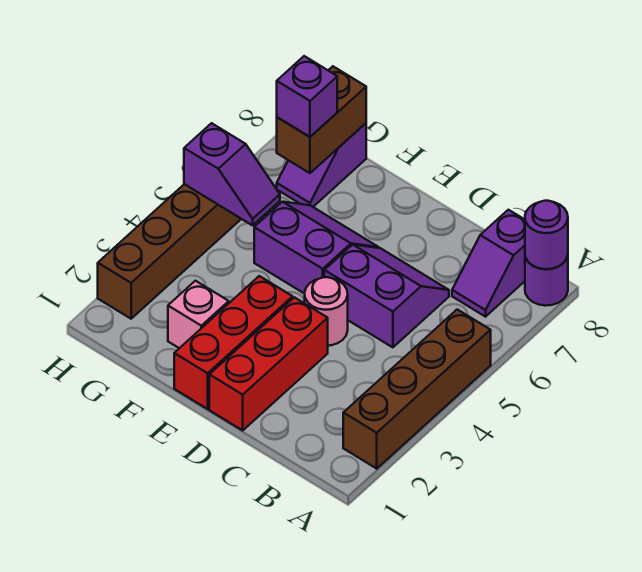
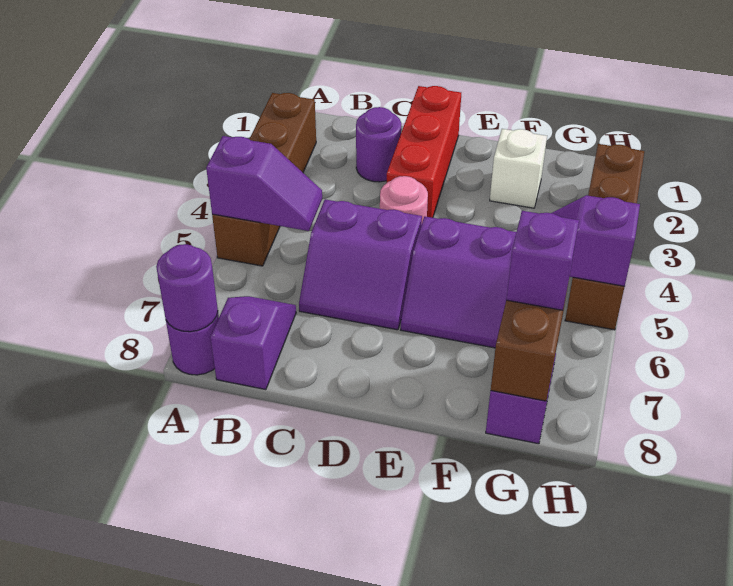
none -> purple 1x2 slope [206,136,322,231]
none -> purple 1x1 round brick [356,107,401,182]
red 1x3 brick [174,276,293,409] -> none
pink 1x1 brick [168,281,229,348] -> white 1x1 brick [490,129,547,208]

